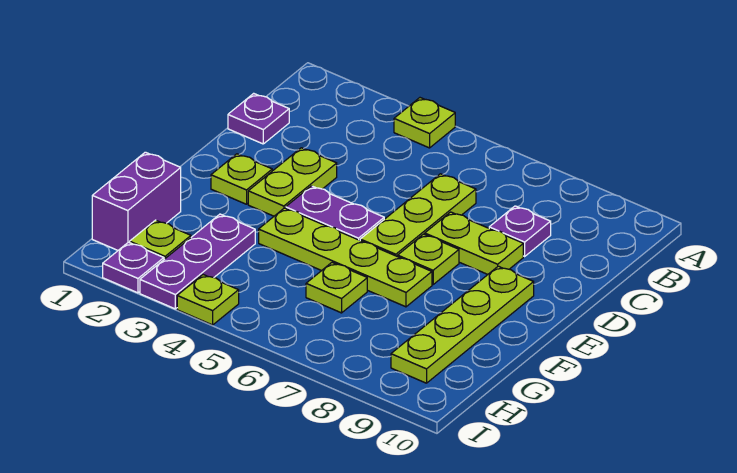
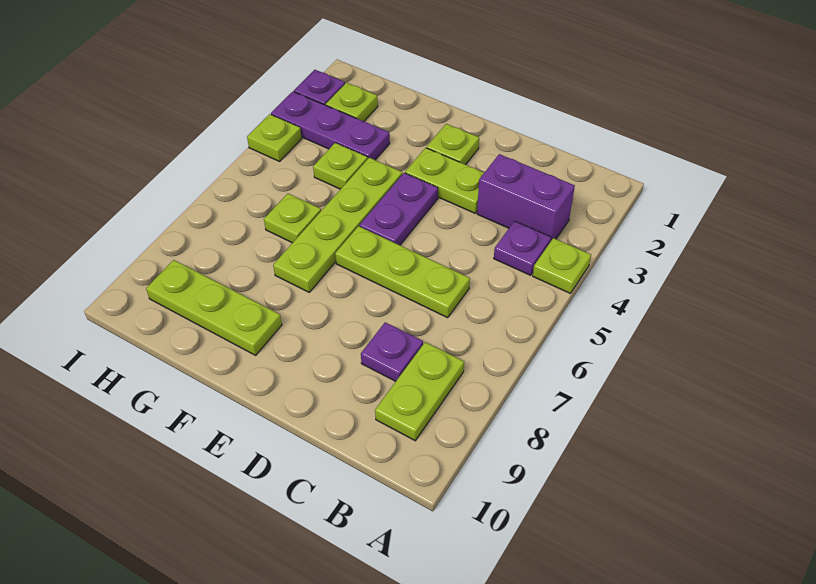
purple 1x1 plate [228,93,289,144] -> purple 1x1 plate moved to [494,221,551,275]
lime 1x2 plate [425,212,523,274] -> lime 1x2 plate moved to [375,342,464,441]
lime 1x1 plate [398,234,459,285] -> lime 1x1 plate moved to [313,143,368,189]
lime 1x4 plate [391,266,534,383] -> lime 1x3 plate [146,260,282,355]
purple 1x2 brick [92,152,181,250] -> purple 1x2 brick moved to [477,154,575,240]

